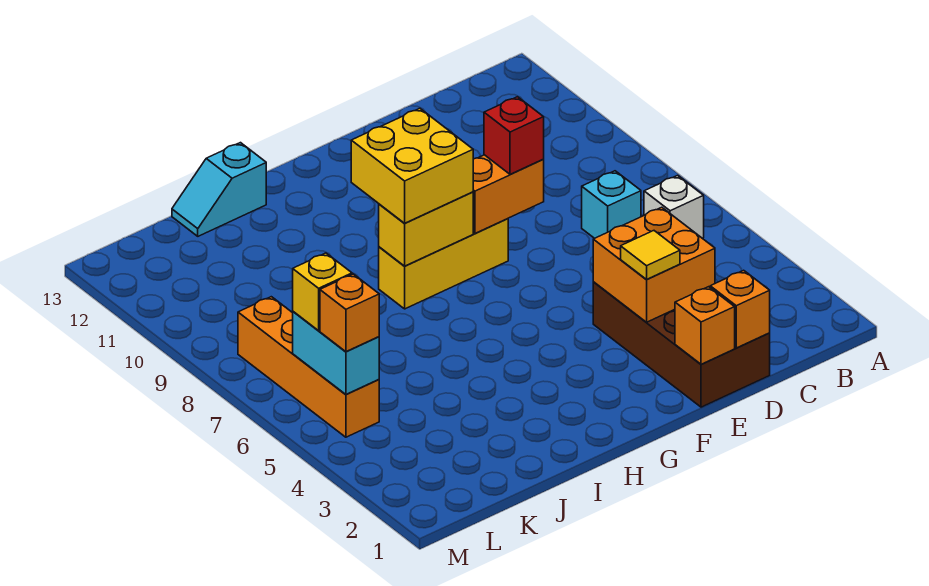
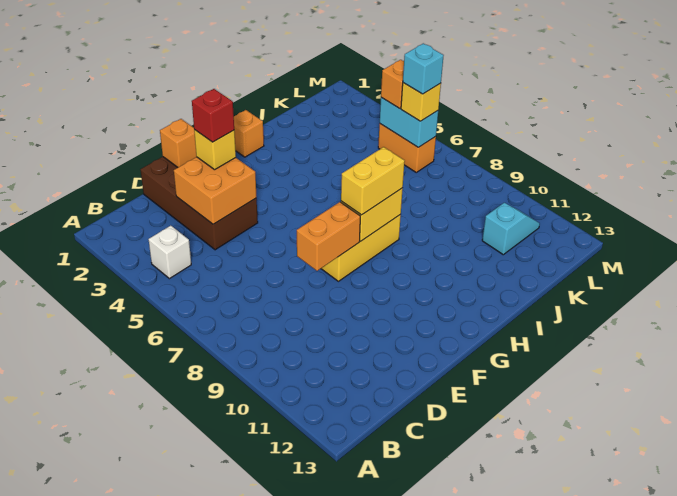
white 1x1 brick [644,176,704,238] -> white 1x1 brick moved to [148,226,191,279]
cyan 1x1 brick [582,171,641,238] -> cyan 1x1 brick moved to [403,43,444,94]
orange 1x1 brick [710,270,770,348] -> orange 1x1 brick moved to [234,110,264,157]
yellow 1x1 tile [621,231,680,280] -> yellow 1x1 brick [194,130,236,170]
red 1x1 brick [484,97,544,175] -> red 1x1 brick moved to [192,89,234,142]
yellow 2x2 brick [351,108,473,223] -> yellow 1x2 brick [341,147,405,215]
cyan 1x2 slope [172,143,266,236] -> cyan 1x2 slope moved to [482,203,540,255]
orange 1x4 brick [238,297,379,437] -> orange 1x2 brick [378,124,436,172]

